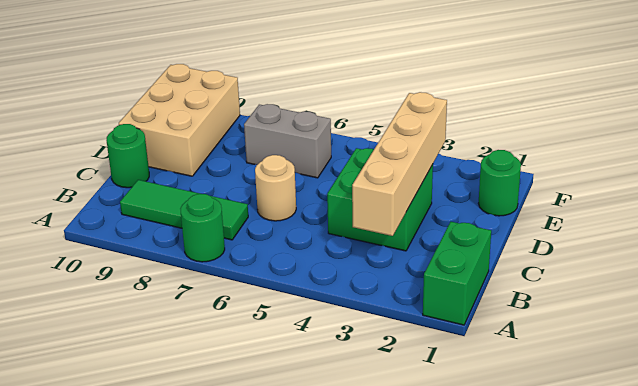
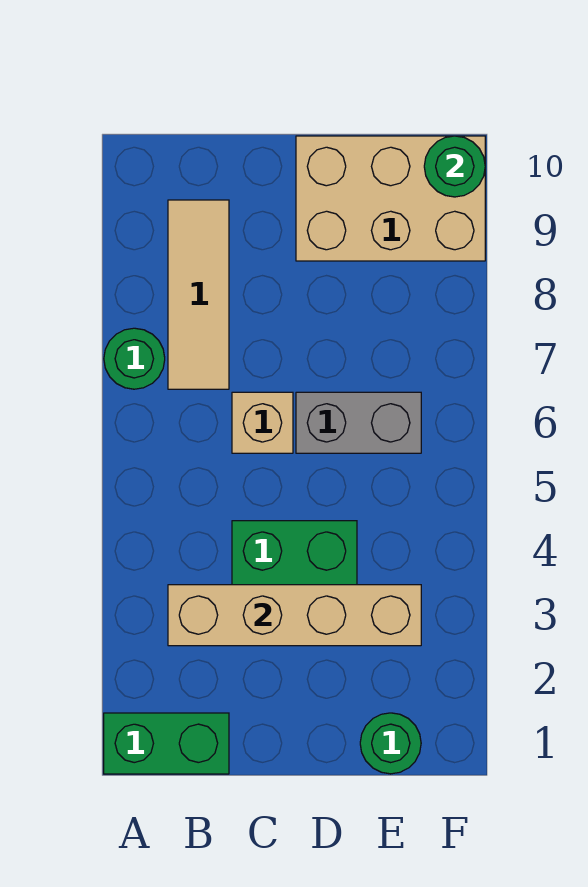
green 1x3 tile [120,180,248,240] -> tan 1x3 tile [168,200,229,389]
tan 1x1 round brick [255,155,296,221] -> tan 1x1 brick [232,392,293,453]
green 1x1 round brick [106,124,149,188] -> green 1x1 round brick moved to [424,136,485,197]
grey 1x2 brick [244,104,331,178] -> grey 1x2 brick turned to [296,392,421,453]

